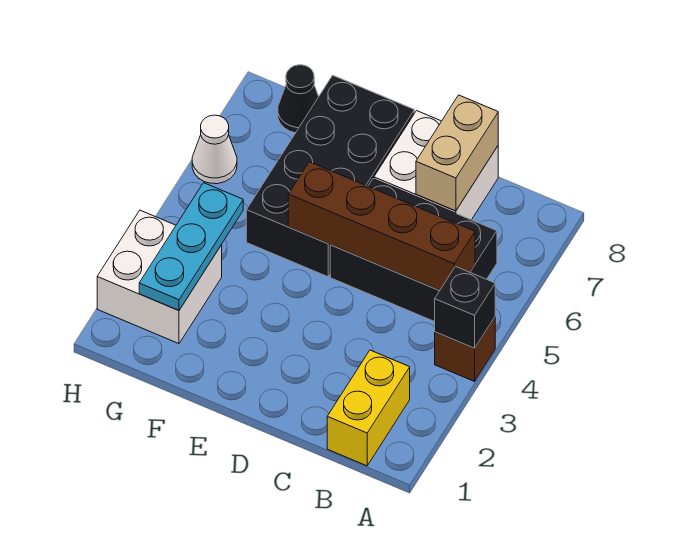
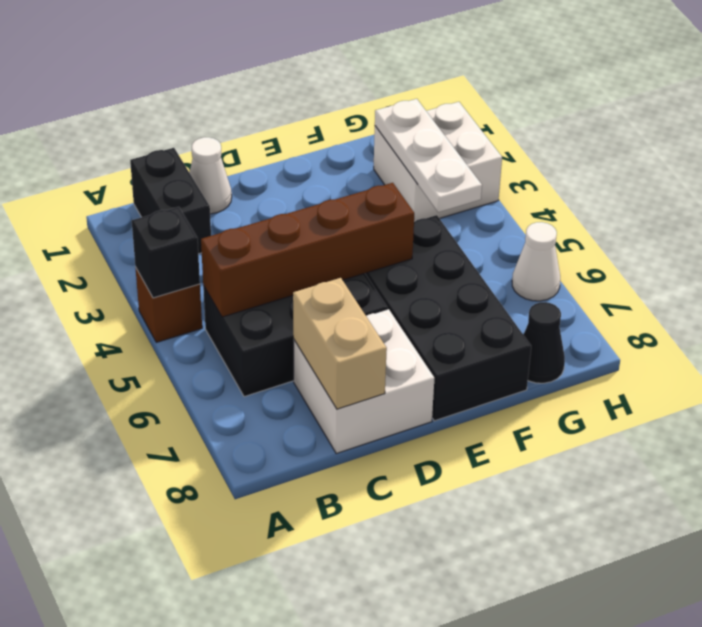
yellow 1x2 brick [327,350,410,466] -> black 1x2 brick [130,148,211,254]
none -> white 1x1 cone [189,137,232,214]
cyan 1x3 plate [139,183,243,310] -> white 1x3 plate [375,99,482,212]

